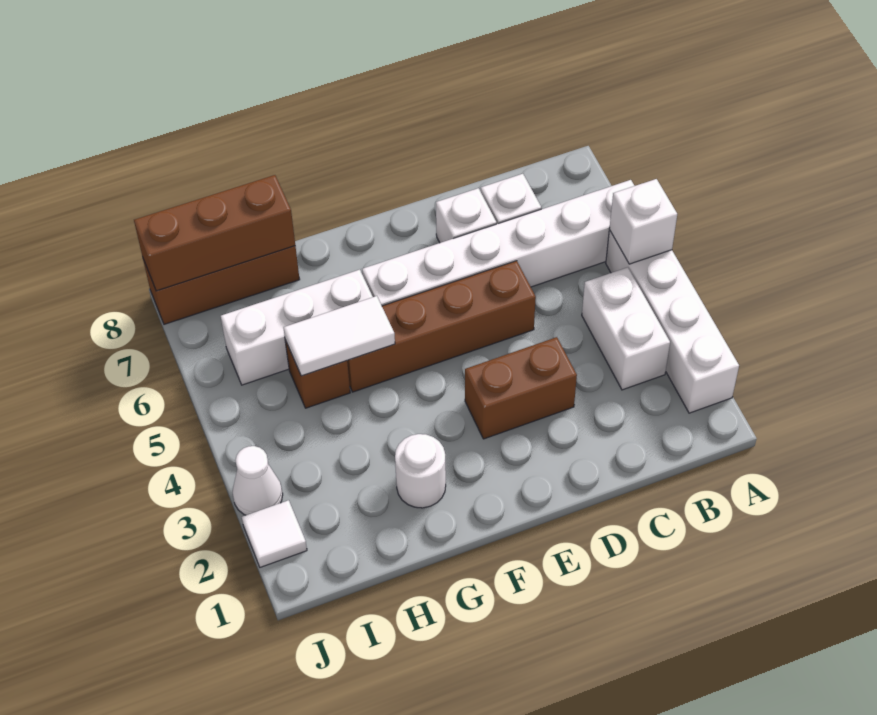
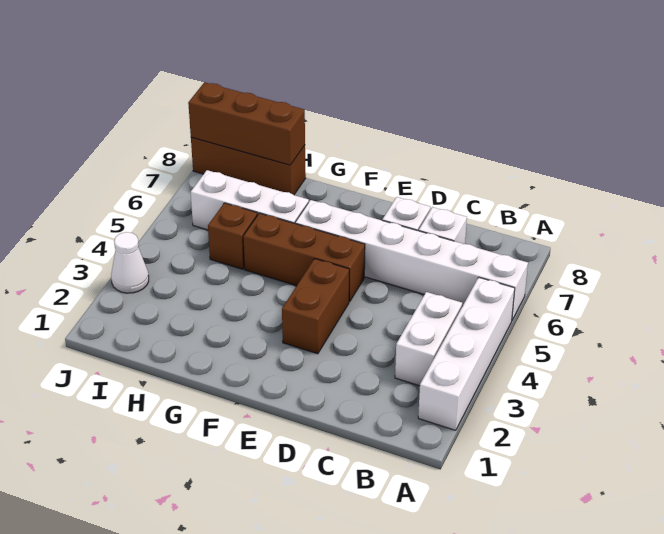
white 1x1 brick [609,179,677,264] -> none
brown 1x2 brick [465,337,577,439] -> brown 1x2 brick turned to [282,259,349,354]
brown 1x4 brick [347,261,536,392] -> brown 1x3 brick [243,213,365,302]
white 1x1 round brick [395,434,446,508] -> none
white 1x2 tile [283,296,395,376] -> none
white 1x1 tile [242,500,307,567] -> none

